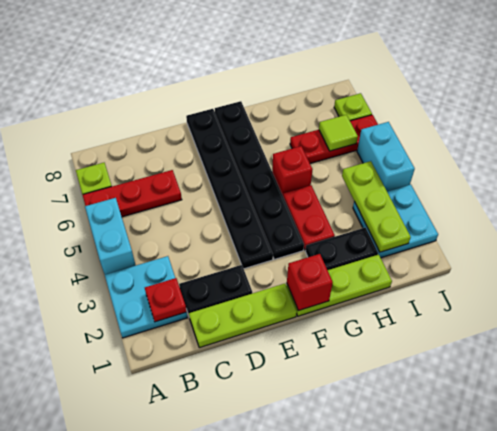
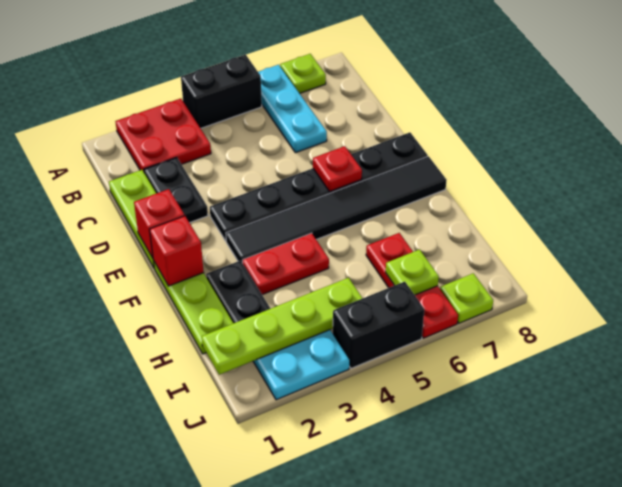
cyan 2x2 plate [105,256,188,338] -> red 2x2 plate [115,99,211,172]
cyan 1x2 brick [85,198,136,274] -> black 1x2 brick [181,55,262,128]
red 1x3 plate [83,170,182,217] -> cyan 1x3 plate [258,65,327,153]
red 1x1 plate [145,278,187,322] -> red 1x1 plate moved to [313,146,362,192]
black 1x6 plate [215,101,304,259] -> black 1x6 tile [226,156,447,263]
red 1x1 brick [272,146,312,195] -> red 1x1 brick moved to [134,189,184,258]
lime 1x3 plate [342,161,411,252] -> lime 1x4 plate [202,278,362,375]
lime 1x1 tile [319,115,358,151] -> lime 1x1 plate [386,250,439,295]
cyan 1x2 brick [357,122,415,191] -> black 1x2 brick [333,282,424,368]

